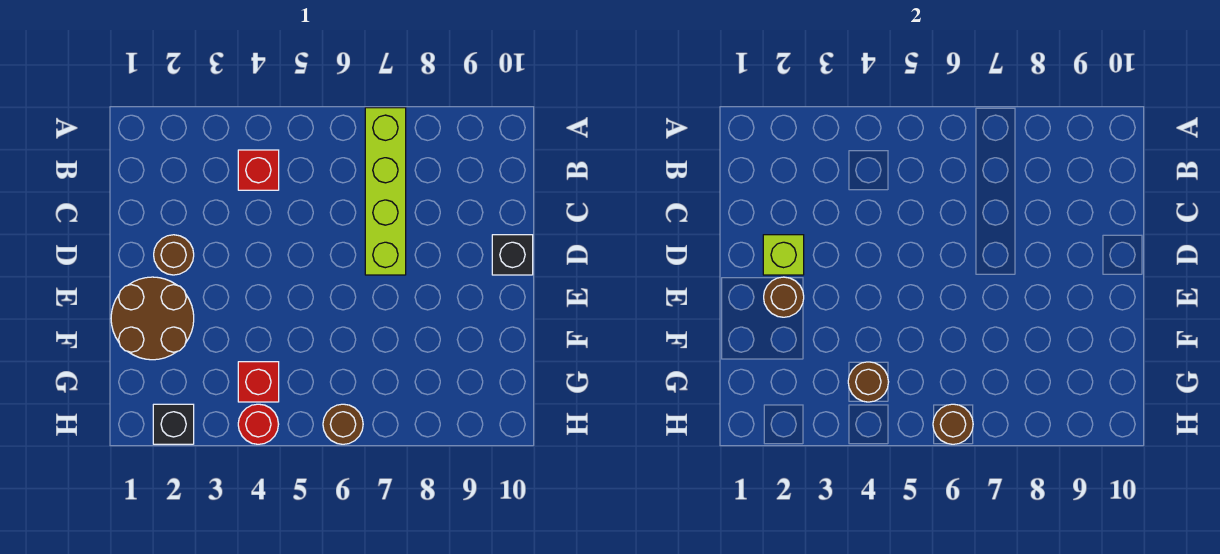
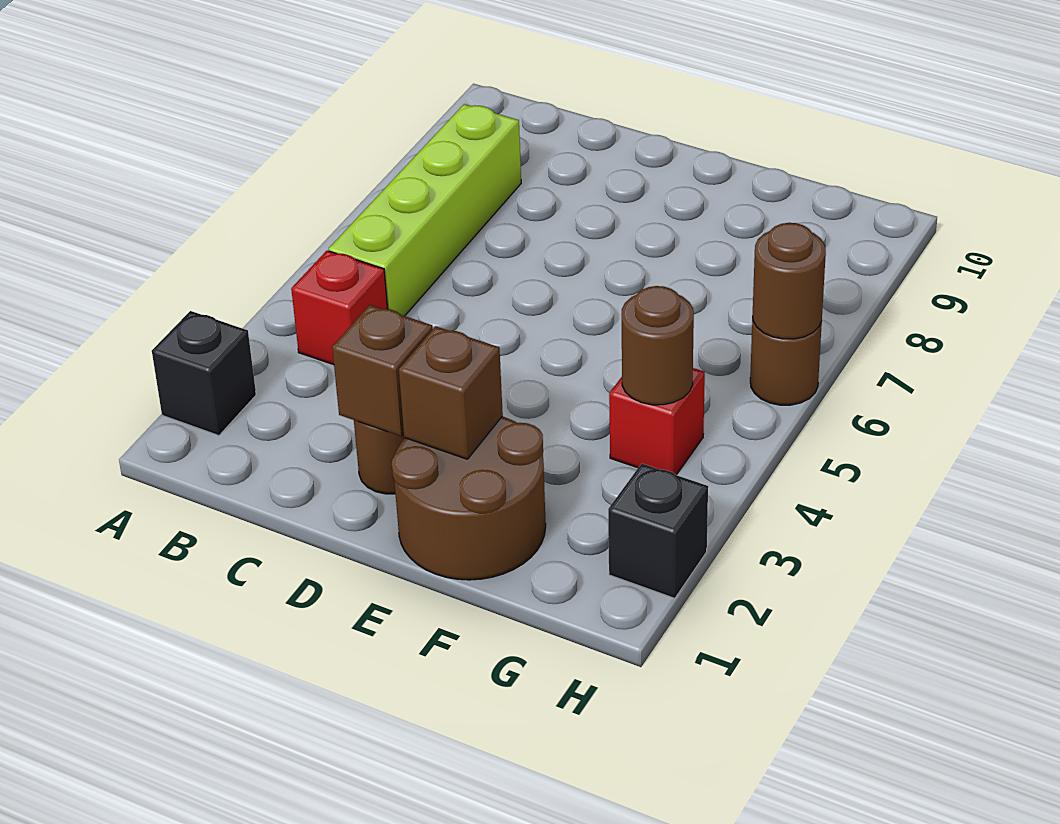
lime 1x4 brick [365,108,406,275] -> lime 1x4 brick turned to [329,104,521,316]
lime 1x1 brick [763,235,804,275] -> brown 1x1 brick [332,305,433,436]
black 1x1 brick [492,235,533,275] -> black 1x1 brick moved to [152,311,256,436]
brown 1x1 round brick [764,277,804,317] -> brown 1x1 brick [399,326,503,459]
red 1x1 round brick [238,404,279,444] -> none

